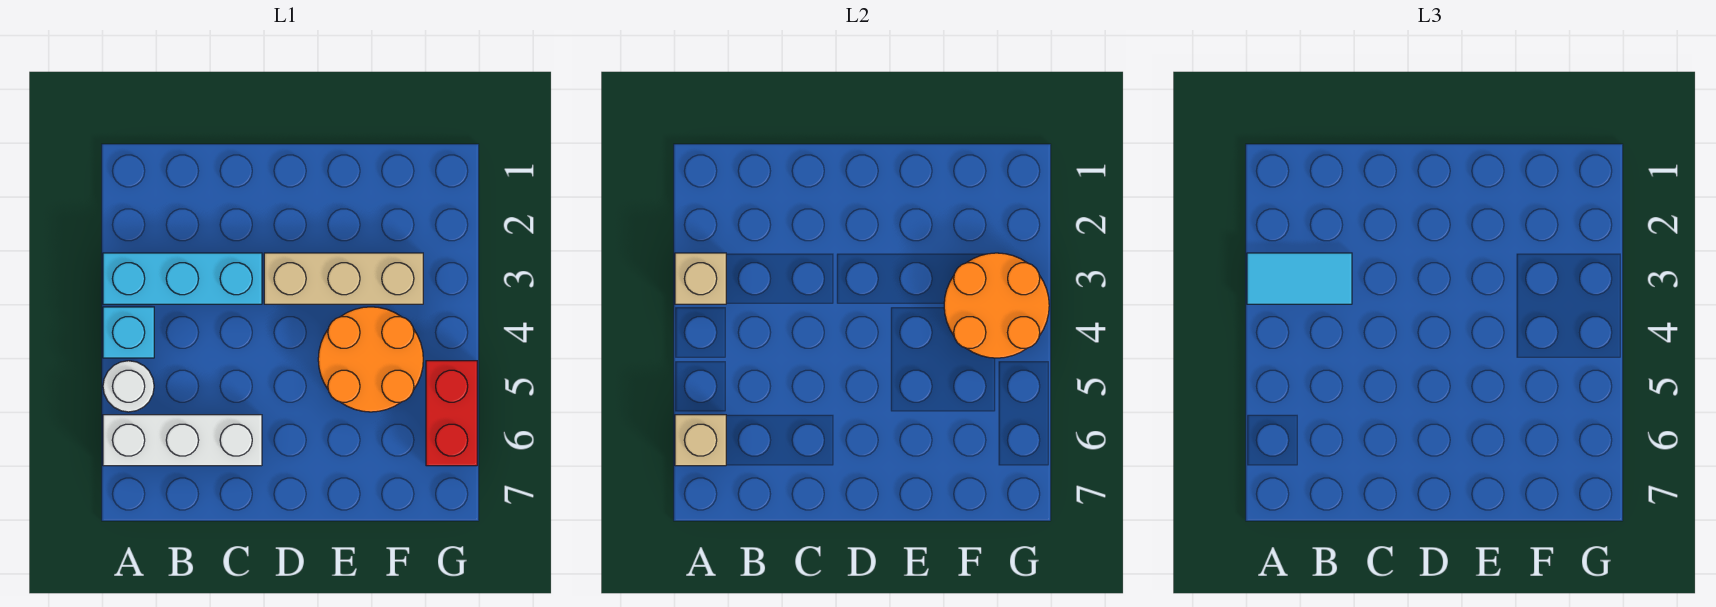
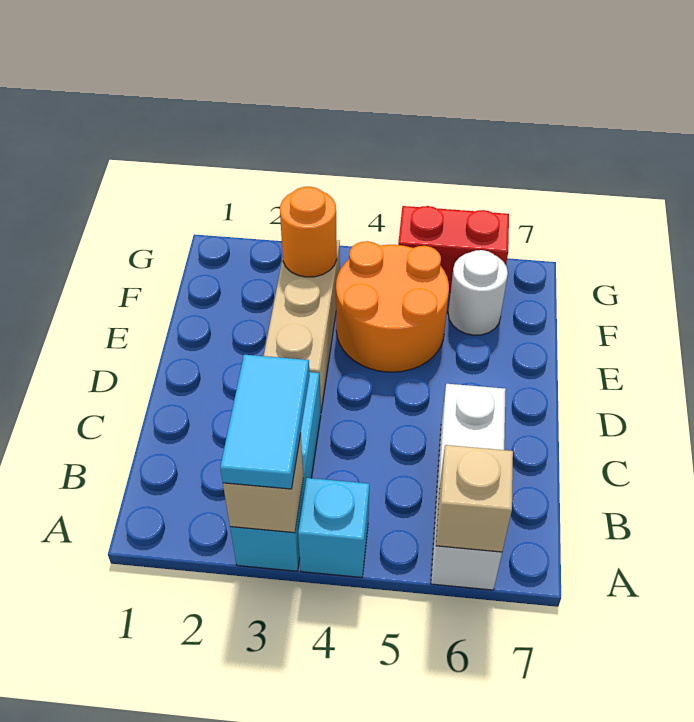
white 1x1 round brick [103,361,154,412] -> white 1x1 round brick moved to [448,250,508,335]
orange 2x2 round brick [944,253,1049,358] -> orange 1x1 round brick [280,187,337,277]

